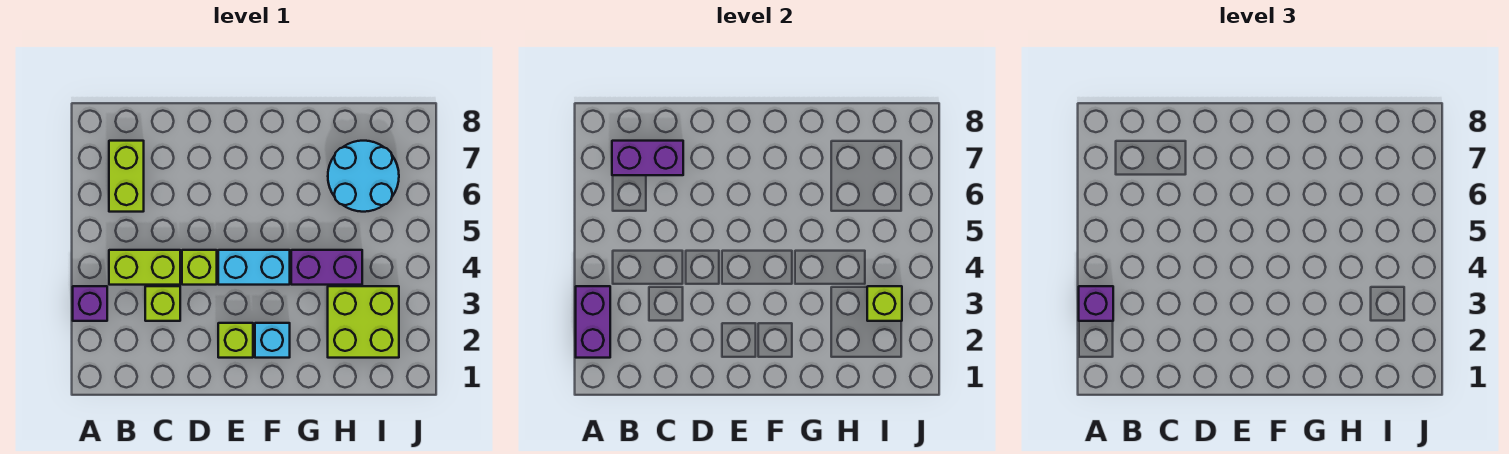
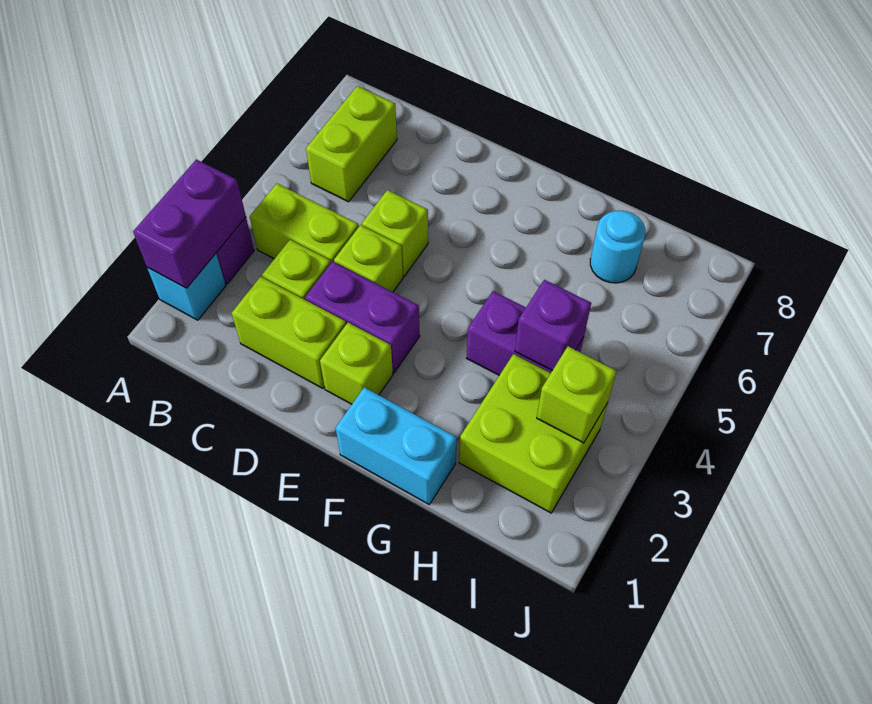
purple 1x1 brick [1079,286,1113,321] -> purple 1x1 brick moved to [515,280,591,371]
purple 1x2 brick [612,141,683,175] -> purple 1x2 brick moved to [305,261,420,373]
none -> lime 1x2 brick [232,277,346,388]
none -> lime 1x1 brick [362,190,428,276]
cyan 1x2 brick [218,250,290,285] -> cyan 1x2 brick moved to [336,387,457,504]
cyan 1x1 brick [255,323,290,358] -> cyan 1x1 brick moved to [148,254,226,320]
cyan 2x2 round brick [328,141,399,212] -> cyan 1x1 round brick [590,211,645,283]

